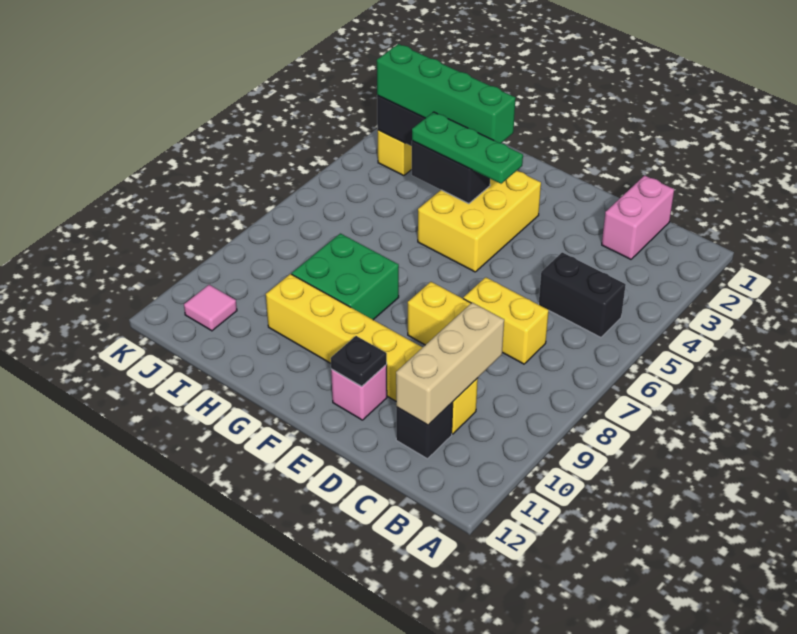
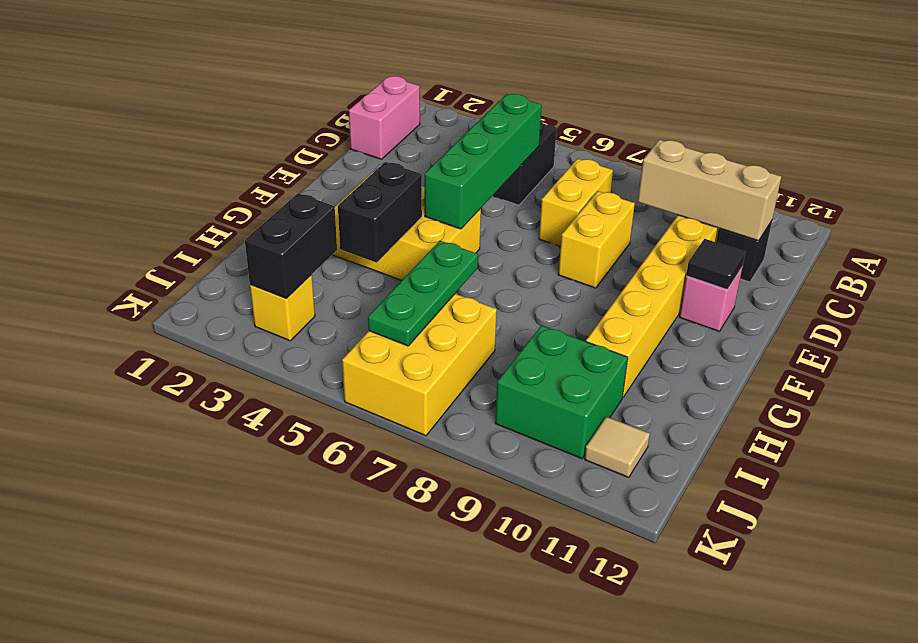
pink 1x2 brick [602,175,674,259] -> pink 1x2 brick turned to [349,76,420,159]
black 1x1 plate [331,336,387,386] -> black 1x1 tile [686,239,745,290]
green 1x3 plate [412,112,523,184] -> green 1x3 plate moved to [368,241,478,346]
green 1x4 brick [377,44,515,143] -> green 1x4 brick moved to [425,94,542,229]
green 2x2 brick [292,233,399,320] -> green 2x2 brick moved to [495,326,628,459]
none -> yellow 2x3 brick [342,294,497,436]
pink 1x1 tile [184,285,237,331] -> tan 1x1 tile [585,417,650,478]

